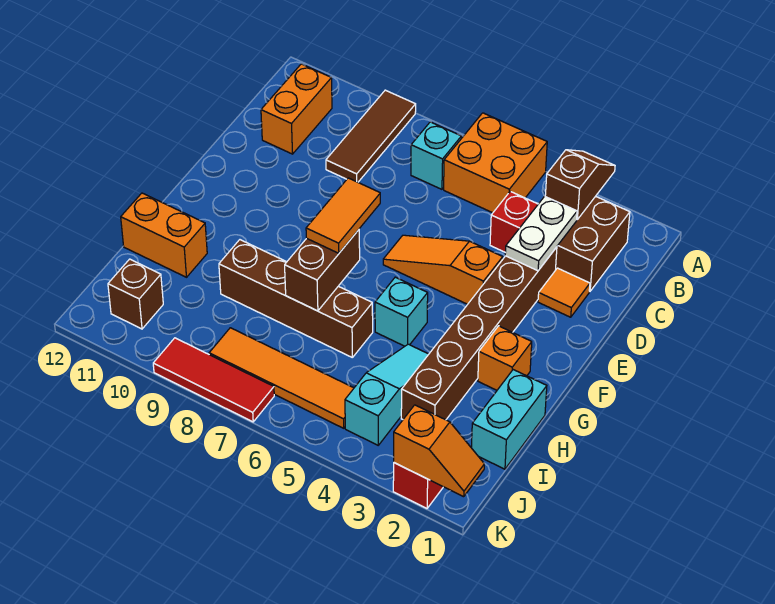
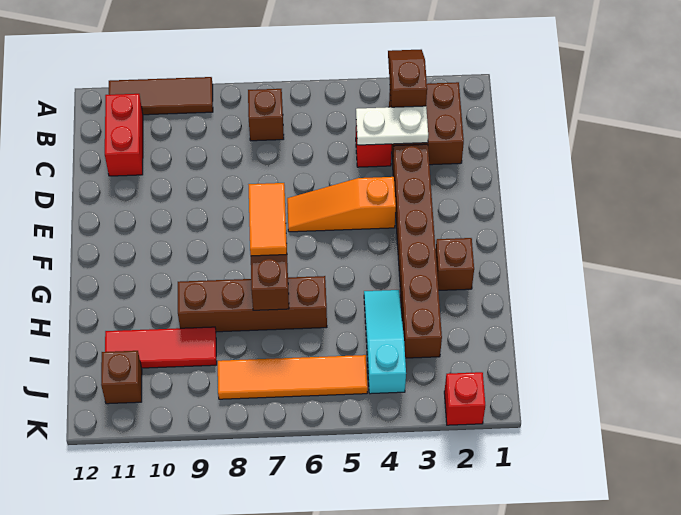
orange 2x2 brick [444,113,547,213] -> none
brown 1x3 tile [326,90,416,182] -> brown 1x3 tile turned to [109,77,213,115]
cyan 1x1 brick [411,122,461,189] -> brown 1x1 brick [248,89,284,141]
orange 1x2 brick [261,64,332,154] -> red 1x2 brick [105,94,143,176]
white 1x2 plate [505,196,577,271] -> white 1x2 plate turned to [356,106,428,145]
orange 1x1 tile [538,268,590,317] -> none
orange 1x1 brick [478,326,532,390] -> brown 1x1 brick [436,238,474,290]
cyan 1x1 brick [375,277,428,346] -> none
cyan 1x2 brick [472,370,547,469] -> none
orange 1x2 brick [121,193,207,277] -> none
orange 1x2 slope [394,405,484,497] -> none
red 1x3 tile [153,338,274,422] -> red 1x3 tile moved to [105,327,217,368]

